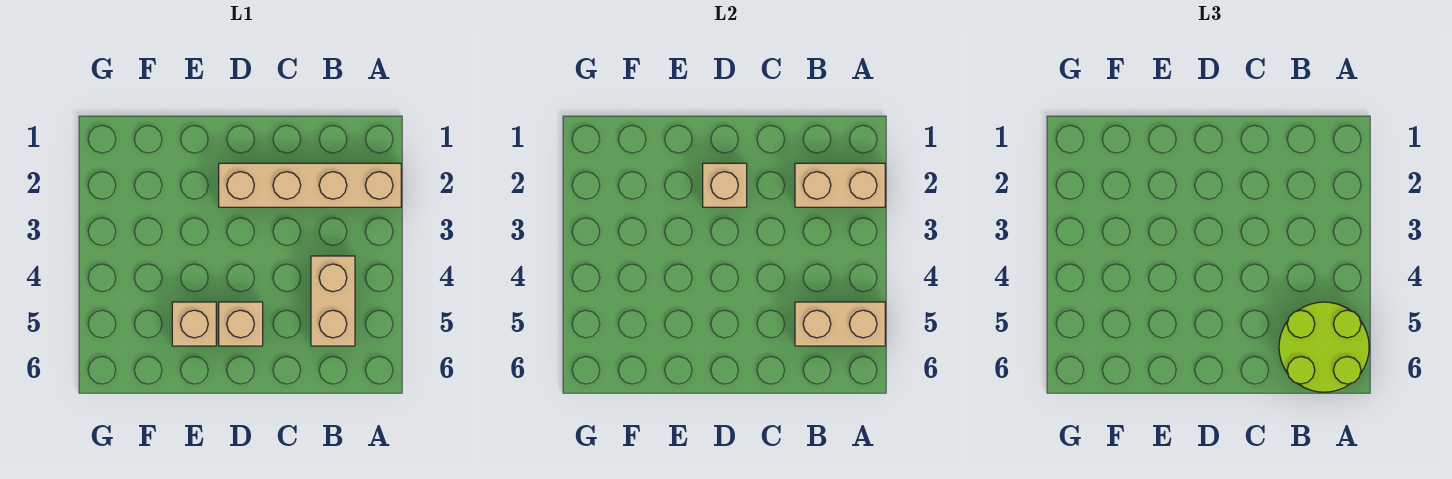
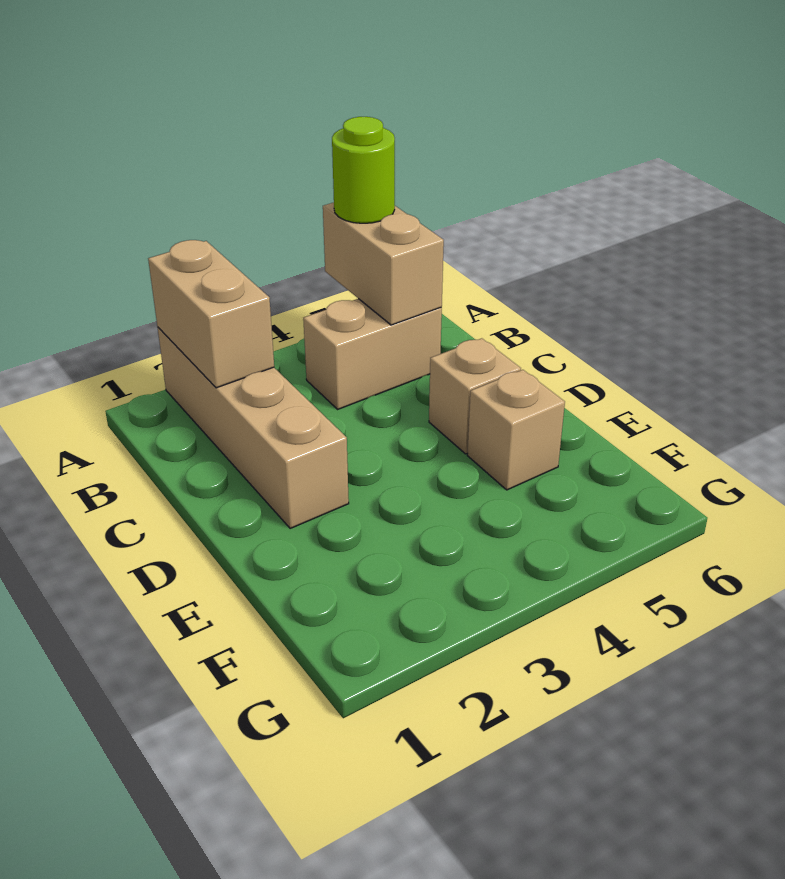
lime 2x2 round brick [1279,302,1369,392] -> lime 1x1 round brick [332,117,395,223]
tan 1x1 brick [703,163,747,207] -> none

